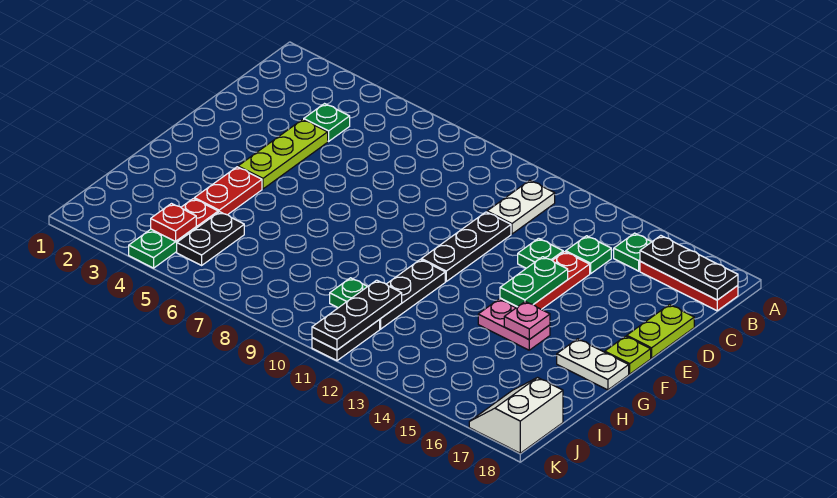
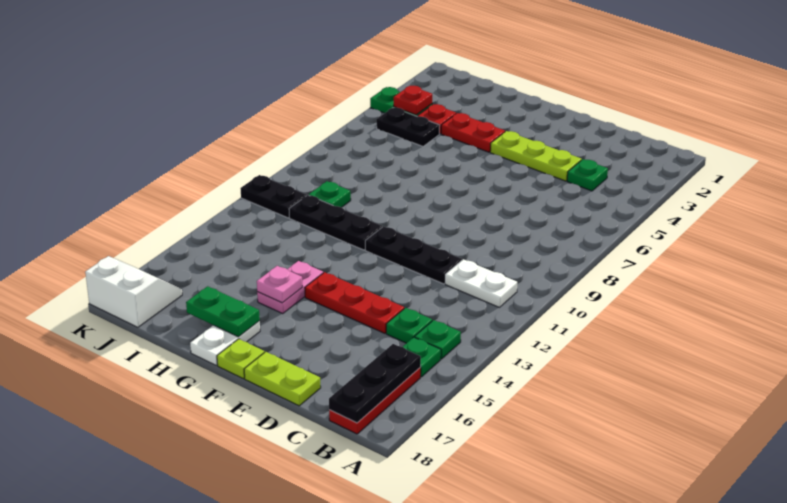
green 1x1 plate [518,238,563,268] -> green 1x1 plate moved to [415,320,461,359]
green 1x2 plate [500,257,568,307] -> green 1x2 plate moved to [186,286,260,337]
black 1x3 plate [312,280,402,350] -> none

